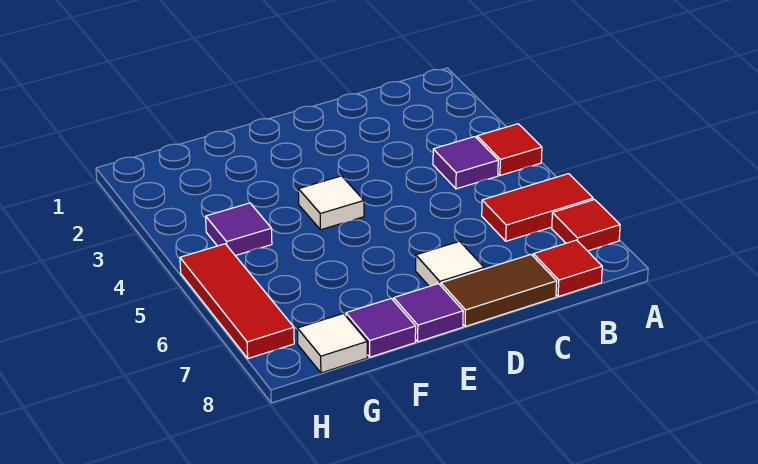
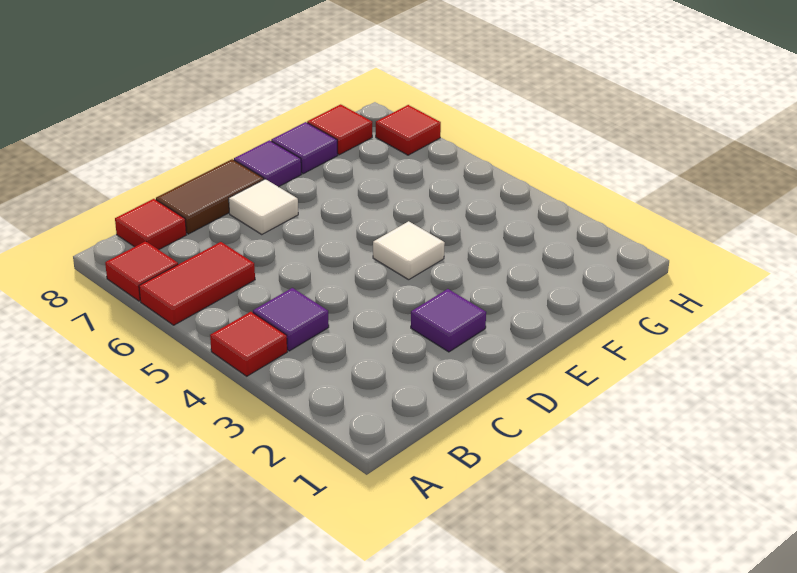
purple 1x1 tile [206,203,272,256] -> purple 1x1 tile moved to [411,289,486,352]
white 1x1 tile [297,313,367,373] -> red 1x1 tile [307,104,372,155]
red 1x3 tile [180,244,294,358] -> red 1x1 tile [376,105,441,155]

